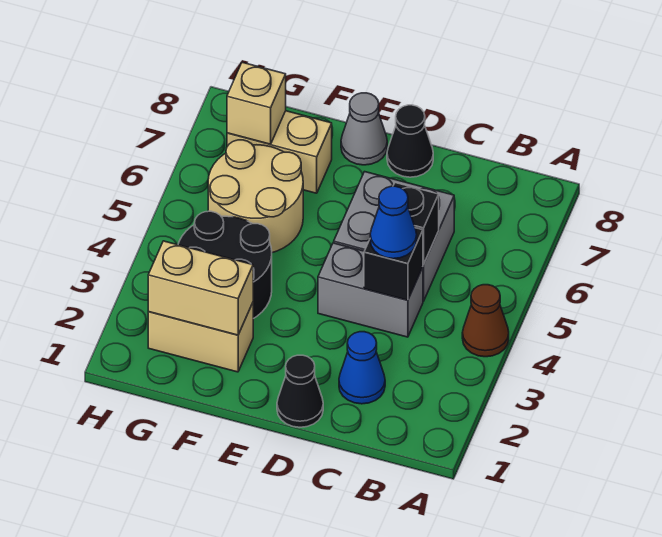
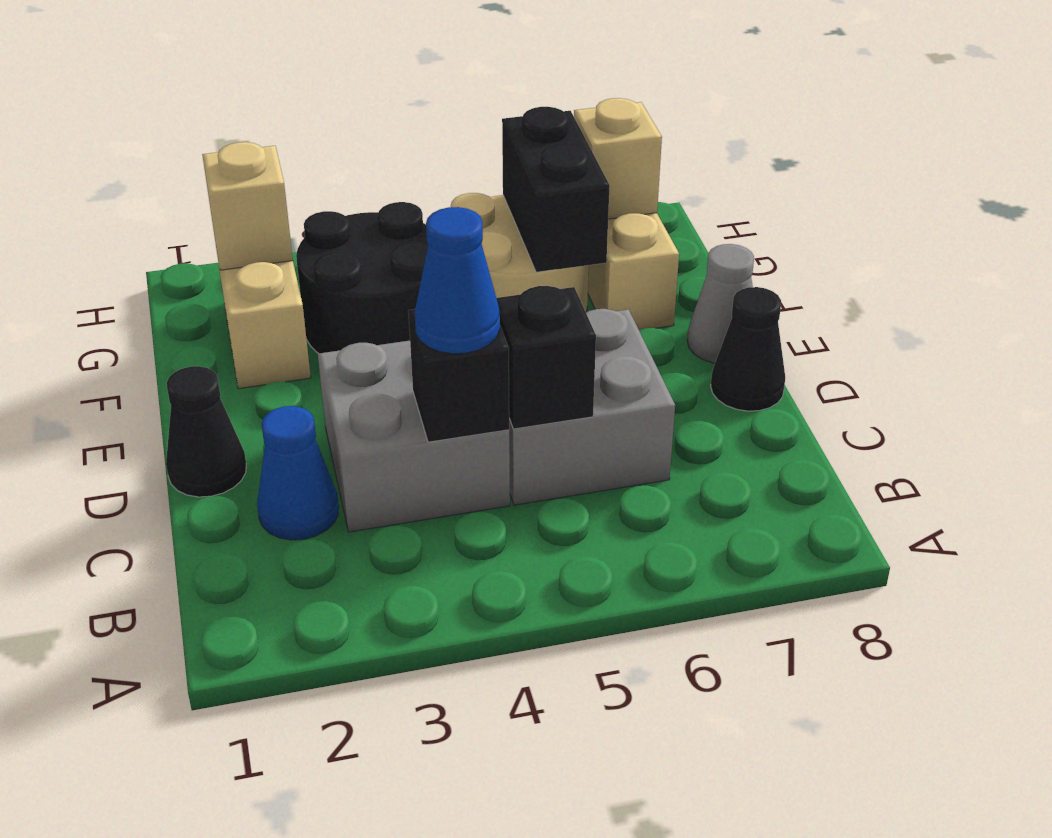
brown 1x1 cone [462,285,509,357] -> none
grey 1x2 brick [318,243,423,337] -> grey 2x2 brick [318,341,510,532]
tan 1x2 brick [148,241,253,335] -> tan 1x1 brick [202,142,293,270]
none -> black 1x2 brick [502,107,610,272]

